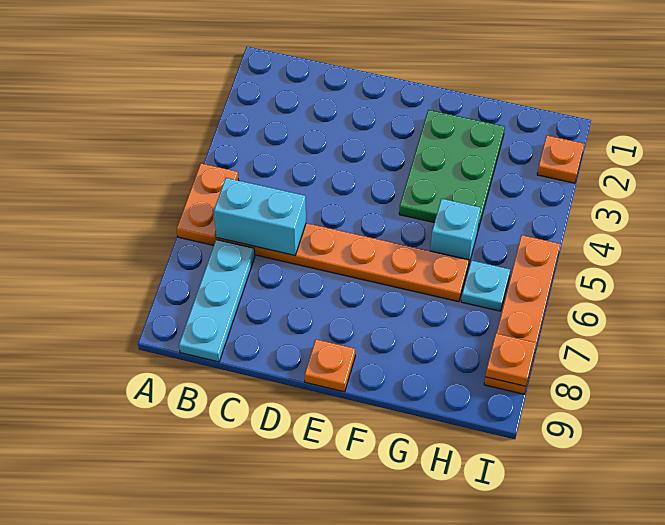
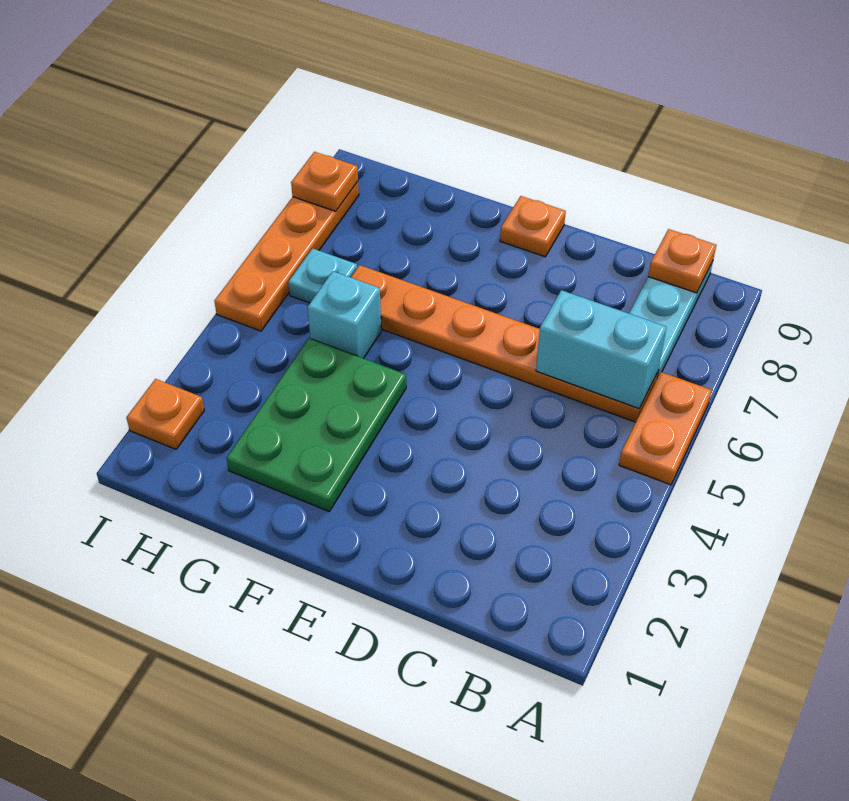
none -> orange 1x1 plate [648,229,716,293]

